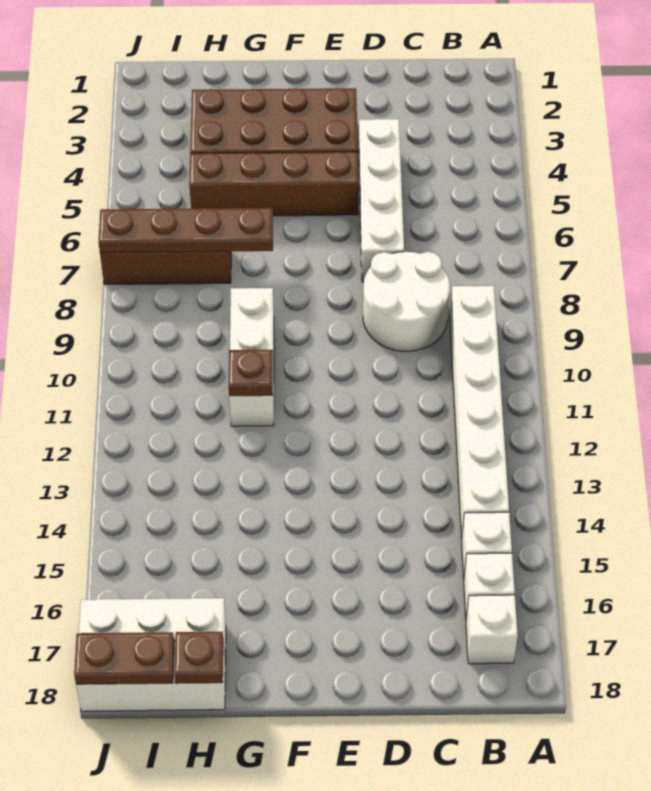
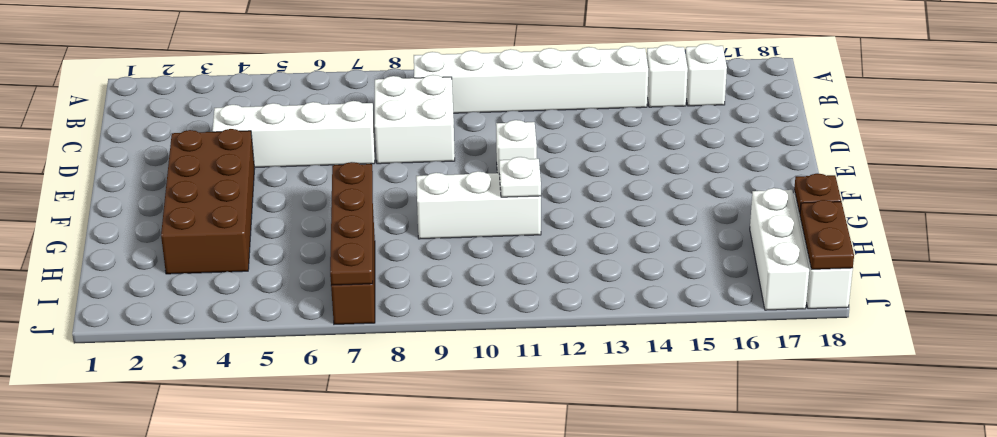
white 1x1 brick [466,595,518,664] -> white 1x1 brick moved to [496,120,537,173]
white 2x2 round brick [363,252,450,351] -> white 2x2 brick [375,75,455,164]
brown 1x4 brick [189,152,359,216] -> none
brown 1x1 plate [229,350,273,396] -> white 1x1 plate [499,157,541,197]

